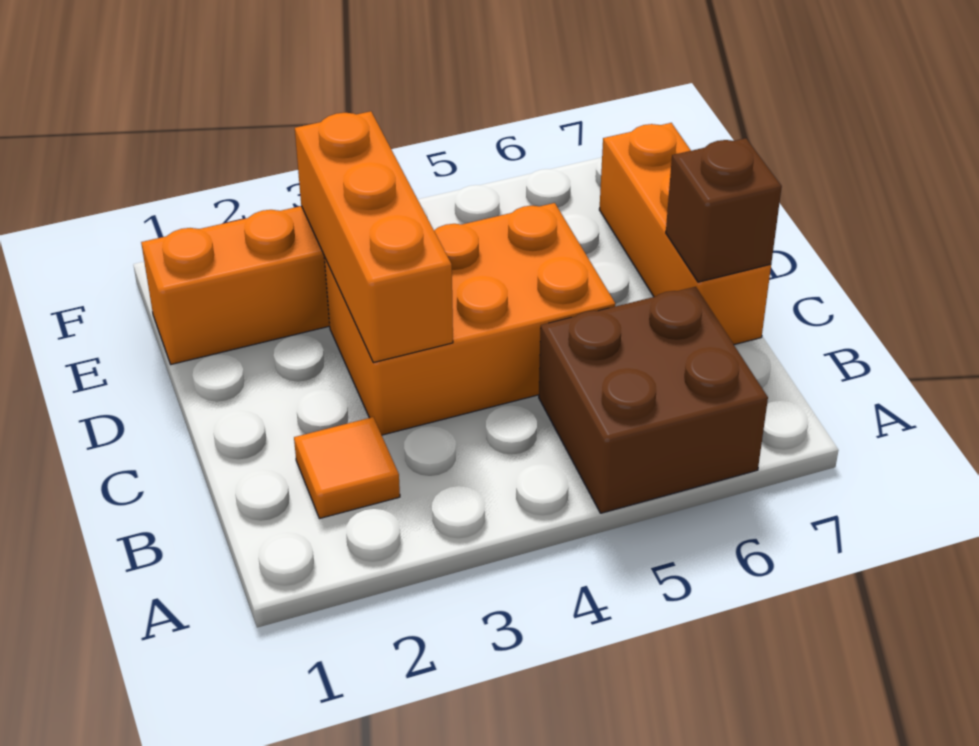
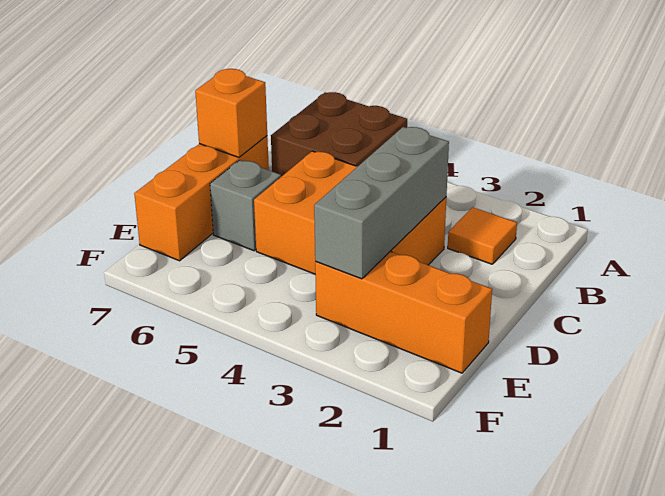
orange 1x3 brick [295,111,453,363] -> grey 1x3 brick [314,127,449,279]
brown 1x1 brick [666,138,782,282] -> orange 1x1 brick [195,69,267,157]
none -> grey 1x1 brick [210,160,281,251]

